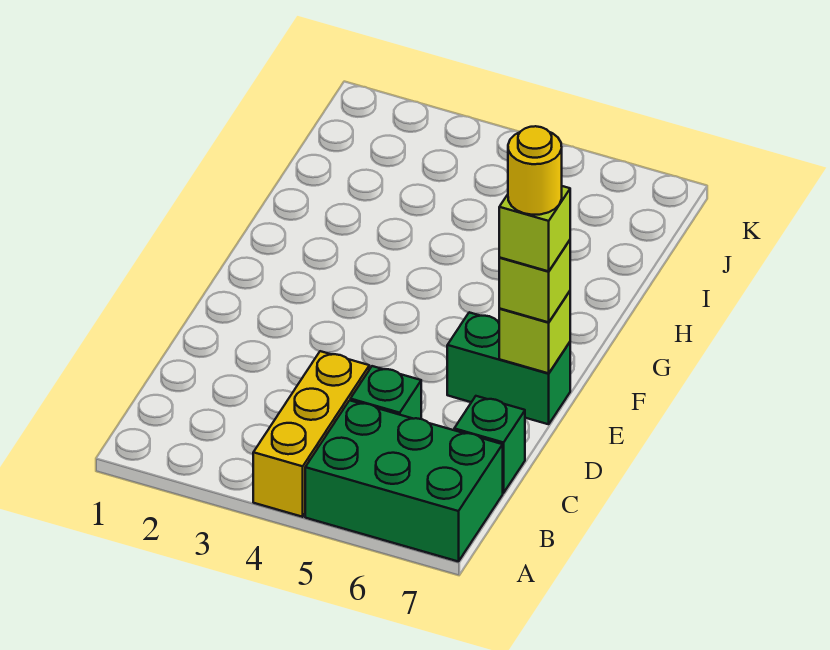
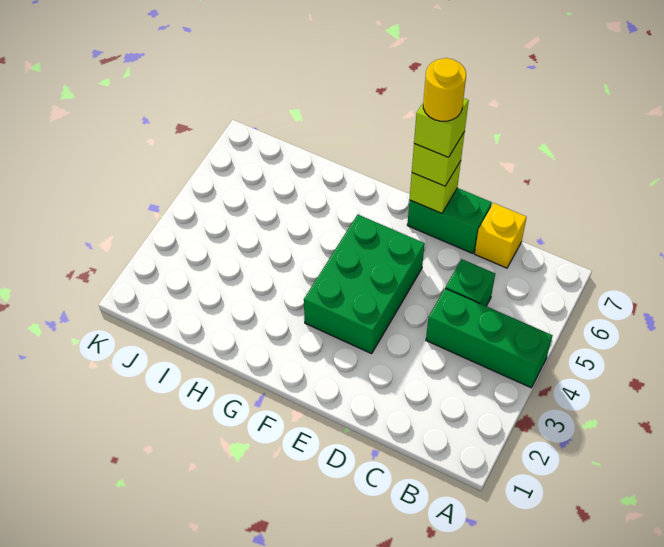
yellow 1x3 brick [253,351,369,517] -> green 1x3 brick [426,288,553,388]
green 2x3 brick [305,400,503,562] -> green 2x3 brick moved to [304,215,425,354]
green 1x1 brick [454,396,525,493] -> yellow 1x1 brick [475,203,527,268]
green 1x2 brick [447,312,570,424] -> green 1x2 brick turned to [407,188,492,254]

